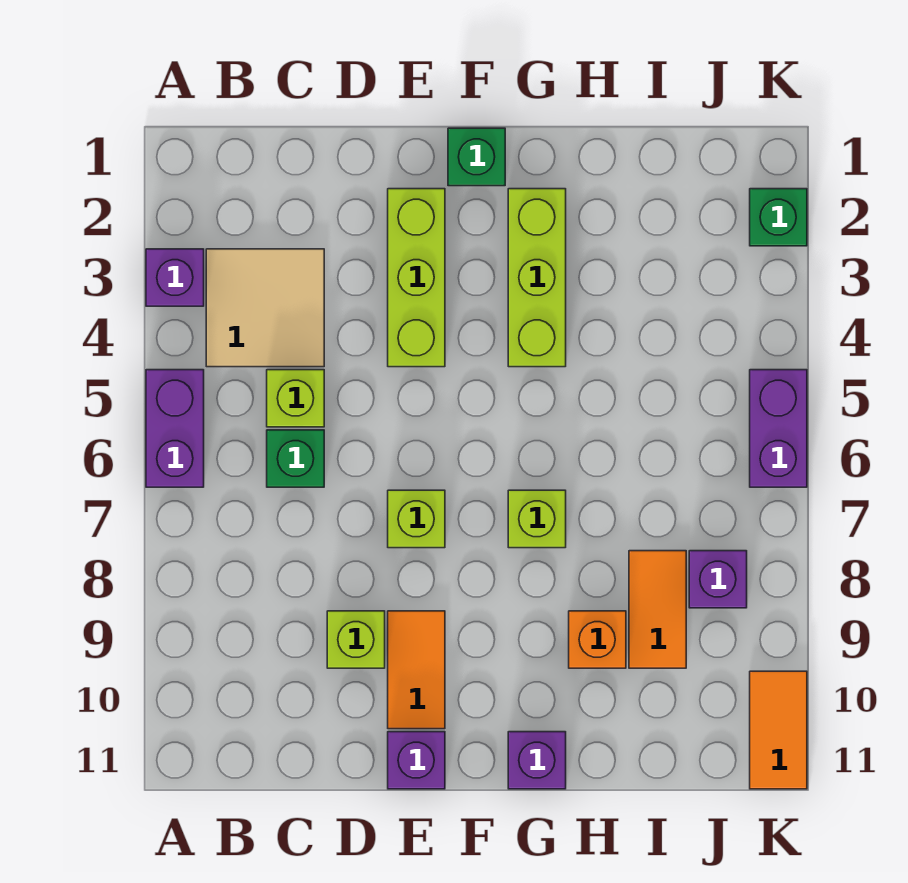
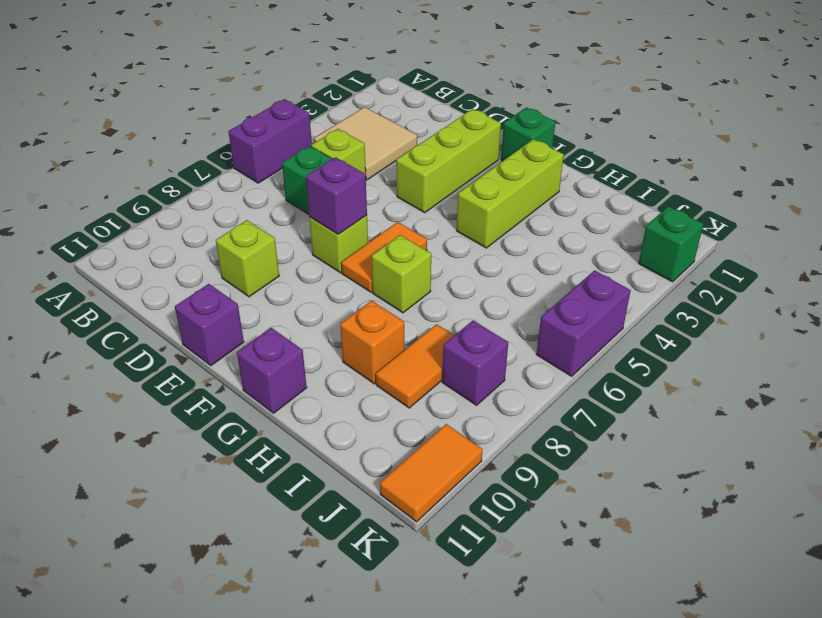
purple 1x1 brick [146,249,204,306] -> purple 1x1 brick moved to [306,157,367,234]
orange 1x2 tile [388,611,445,729] -> orange 1x2 tile moved to [341,222,427,292]

